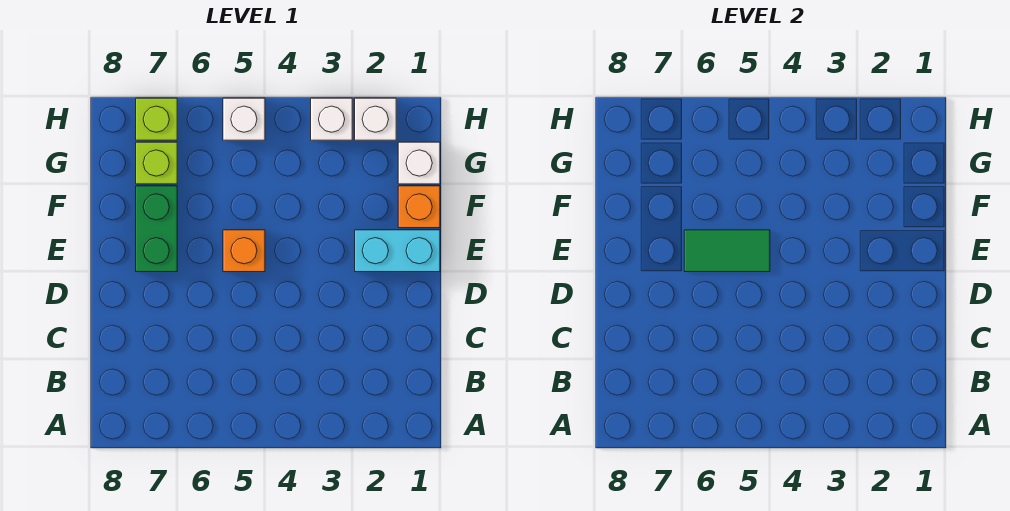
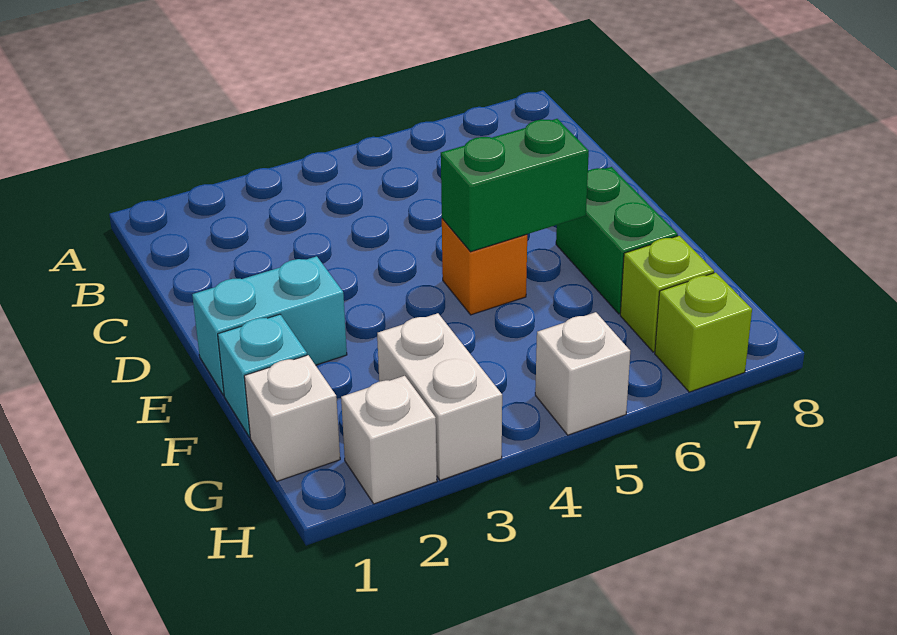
green 1x2 tile [684,230,770,272] -> green 1x2 brick [441,119,589,252]
orange 1x1 brick [398,186,440,228] -> cyan 1x1 brick [218,314,307,437]
white 1x1 brick [311,98,352,140] -> white 1x2 brick [377,313,502,480]

